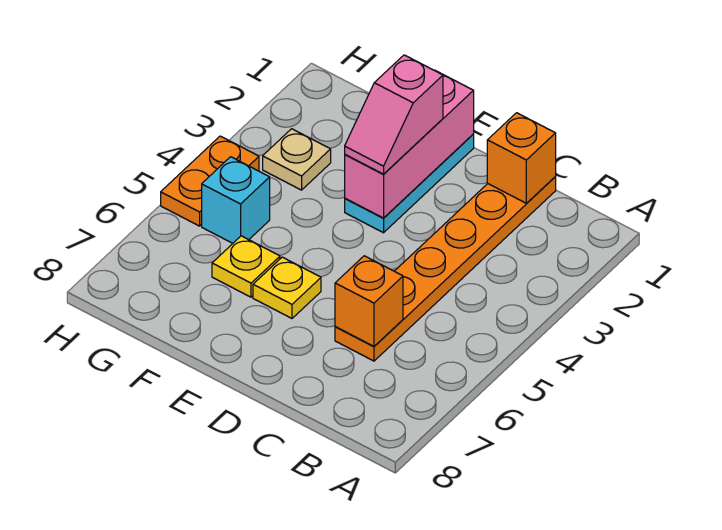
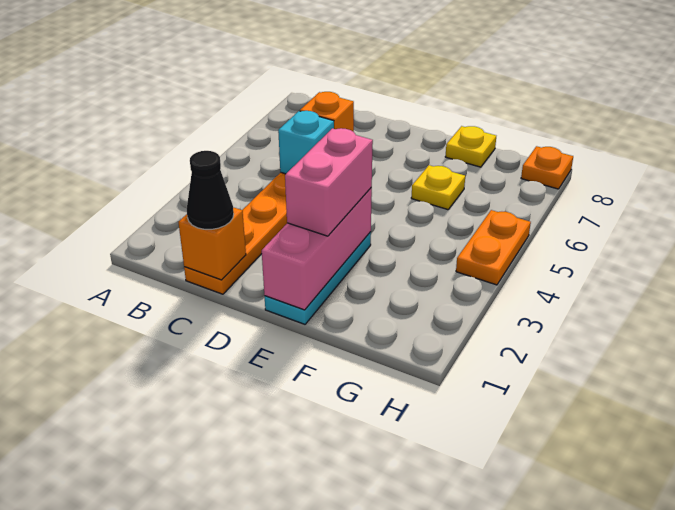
none -> black 1x1 cone [187,151,234,229]
pink 1x2 slope [345,55,443,174] -> pink 1x2 brick [285,128,373,236]
yellow 1x1 plate [253,257,321,318] -> yellow 1x1 plate moved to [445,126,496,167]
tan 1x1 plate [263,129,331,190] -> none
cyan 1x1 brick [202,157,270,243] -> cyan 1x1 brick moved to [278,111,334,174]
none -> orange 1x1 plate [521,146,573,189]

